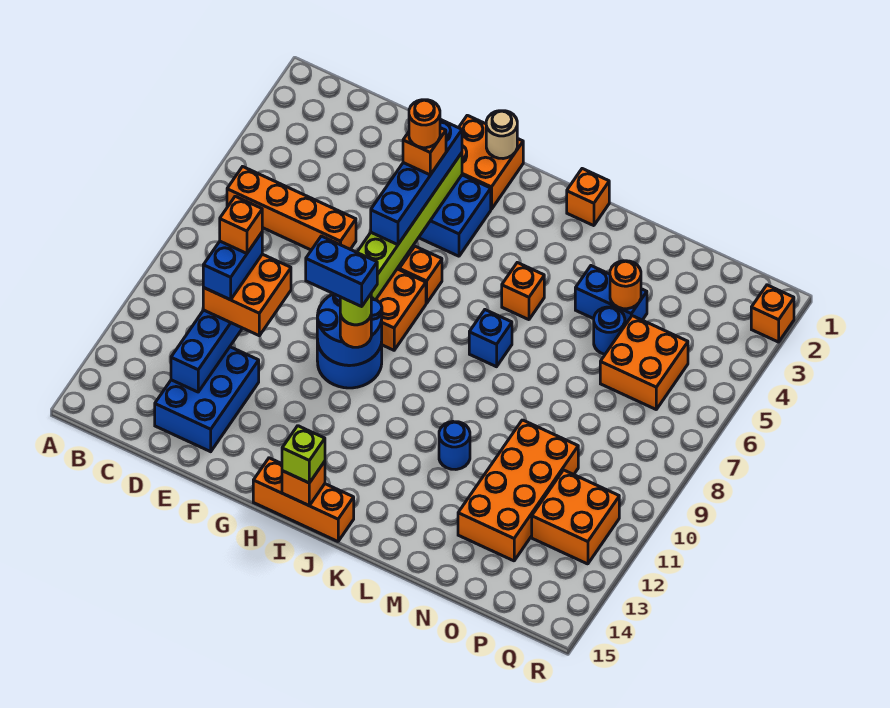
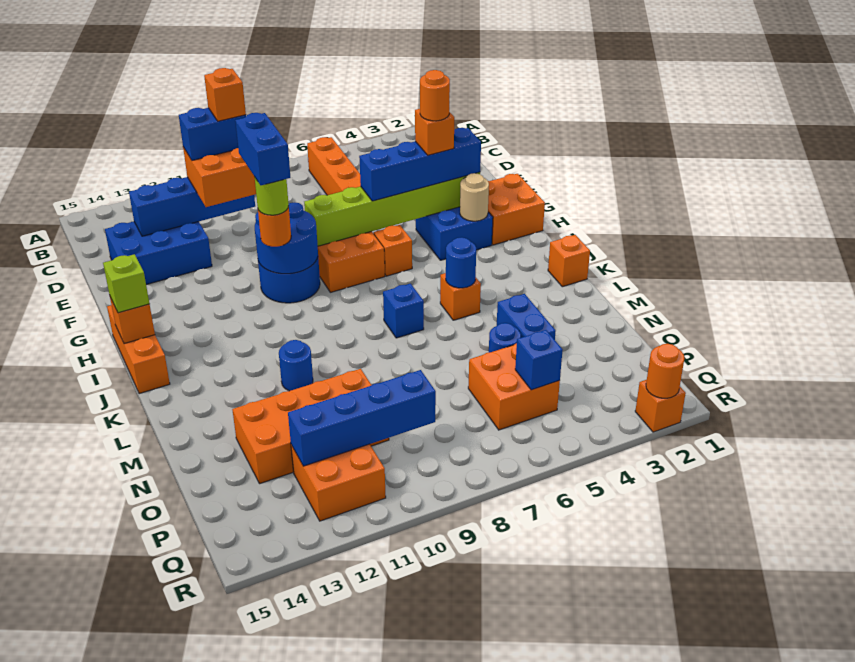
tan 1x1 round brick [486,111,517,159] -> tan 1x1 round brick moved to [460,173,489,221]
none -> blue 1x1 round brick [446,237,476,288]
orange 1x1 round brick [610,261,641,309] -> orange 1x1 round brick moved to [646,344,684,398]
none -> blue 1x1 brick [515,330,563,390]
none -> blue 1x4 brick [288,370,436,466]

